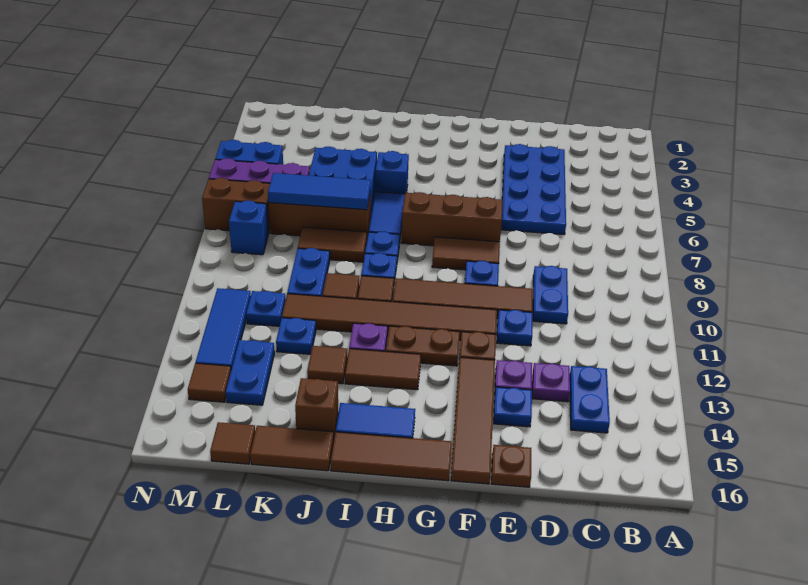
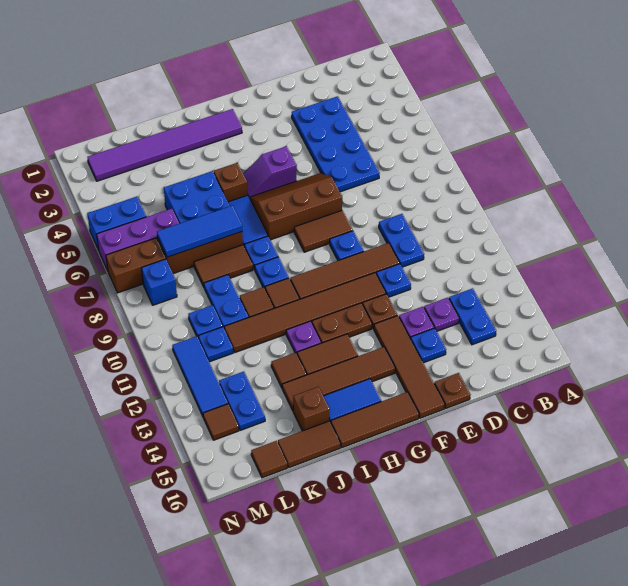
none -> purple 1x2 slope [243,146,297,197]
none -> brown 1x4 tile [282,347,395,410]
none -> purple 1x6 tile [87,109,242,181]
blue 1x1 brick [375,151,409,194] -> brown 1x1 brick [214,163,247,202]
blue 1x1 plate [276,318,316,354] -> blue 1x1 plate moved to [188,305,223,339]

